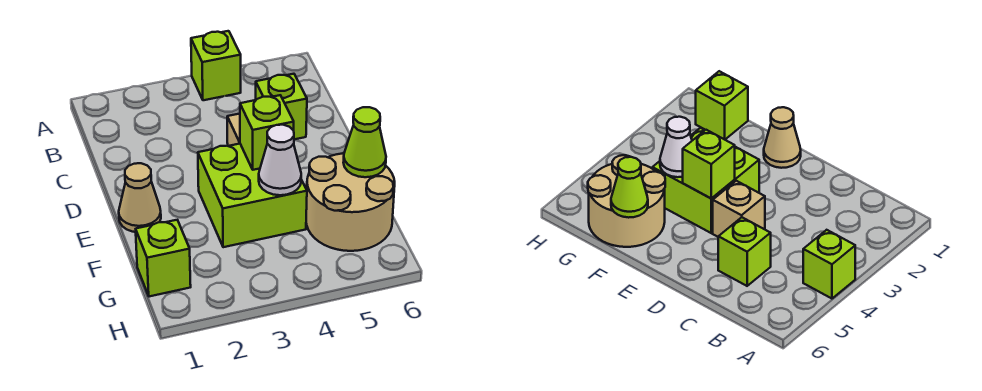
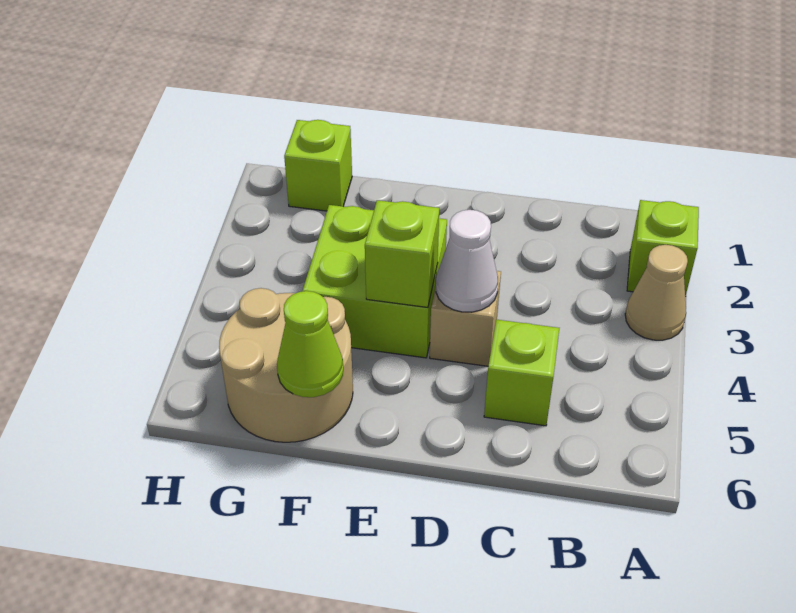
lime 1x1 brick [191,31,241,100] -> lime 1x1 brick moved to [627,200,699,296]
tan 1x1 cone [119,163,161,232] -> tan 1x1 cone moved to [625,245,688,340]
white 1x1 cone [259,125,301,195] -> white 1x1 cone moved to [436,210,498,312]

